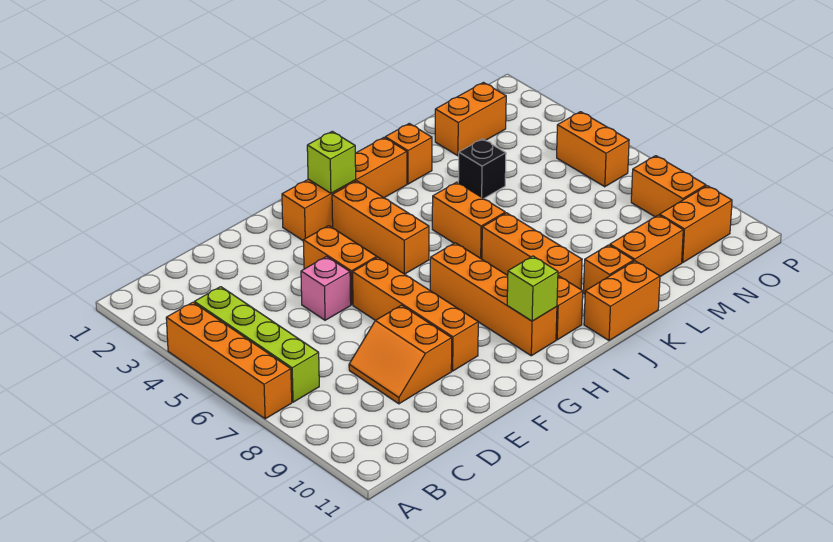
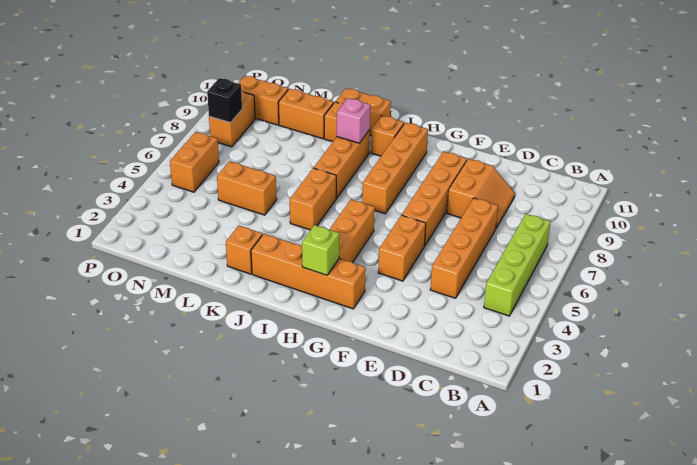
orange 1x4 brick [166,302,292,419] -> orange 1x4 brick moved to [430,198,498,298]
pink 1x1 brick [301,257,351,320] -> pink 1x1 brick moved to [337,98,370,143]
lime 1x1 brick [507,256,558,321] -> none
black 1x1 brick [458,139,506,199] -> black 1x1 brick moved to [207,78,242,123]
orange 1x2 brick [435,83,506,156] -> orange 1x2 brick moved to [217,161,277,215]

